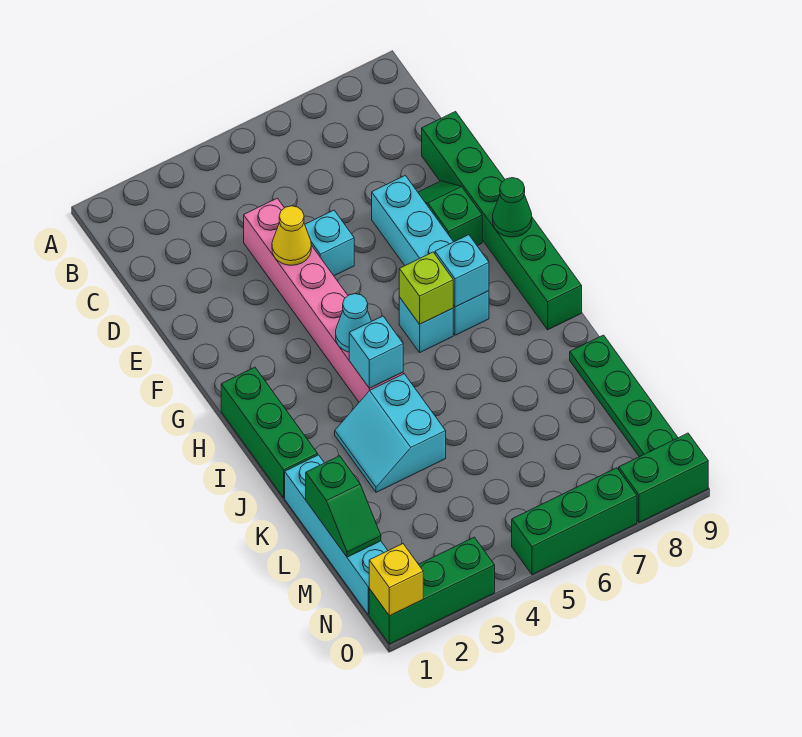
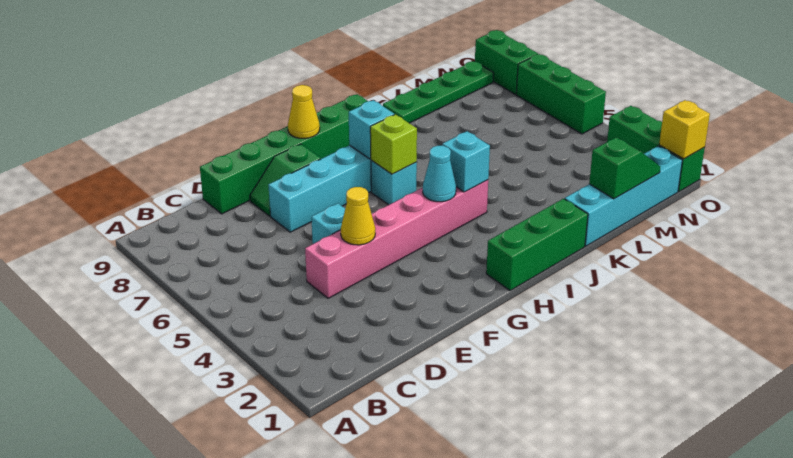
green 1x1 cone [493,178,532,237] -> yellow 1x1 cone [288,85,320,139]
cyan 2x2 slope [335,374,446,492] -> none

